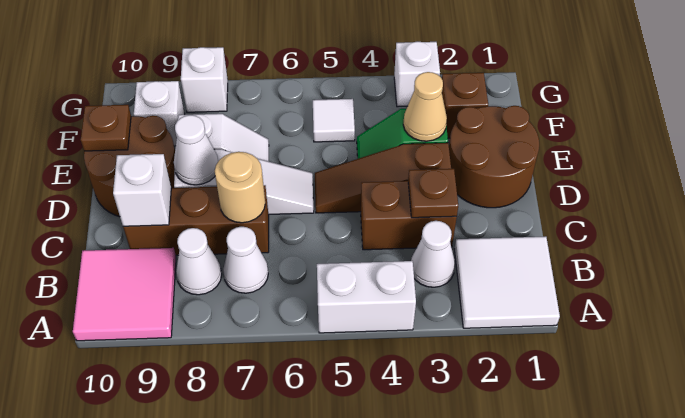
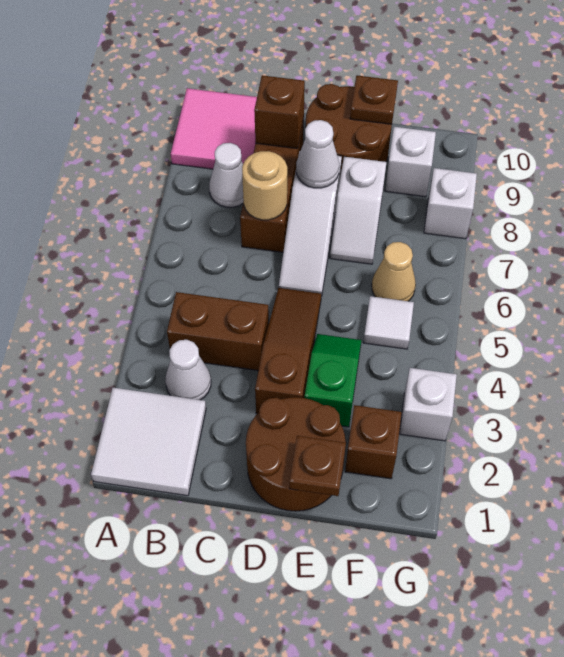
white 1x2 brick [317,261,416,333] -> none
white 1x1 cone [223,227,268,293] -> none
brown 1x2 brick [361,181,457,250] -> brown 1x2 brick turned to [167,292,269,370]
brown 1x1 plate [408,169,458,218] -> brown 1x1 plate moved to [289,436,346,496]
white 1x1 brick [113,154,171,226] -> brown 1x1 brick [254,75,305,149]
tan 1x1 cone [403,72,447,141] -> tan 1x1 cone moved to [372,242,416,301]

